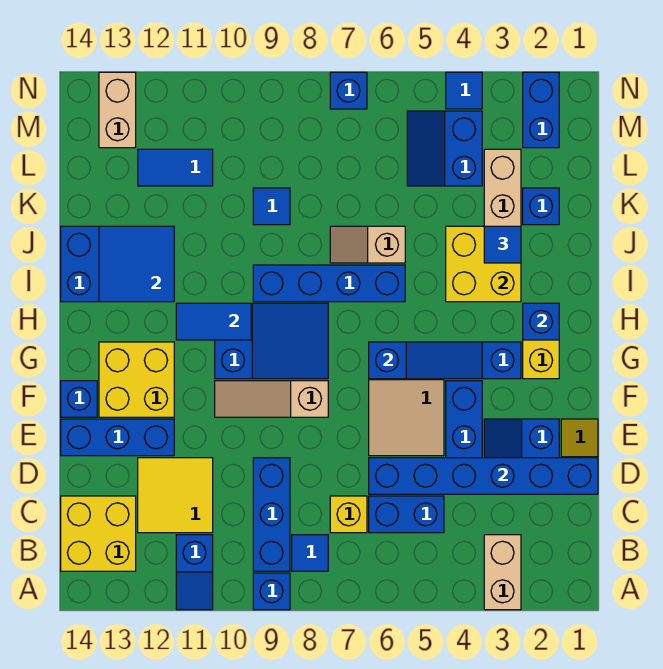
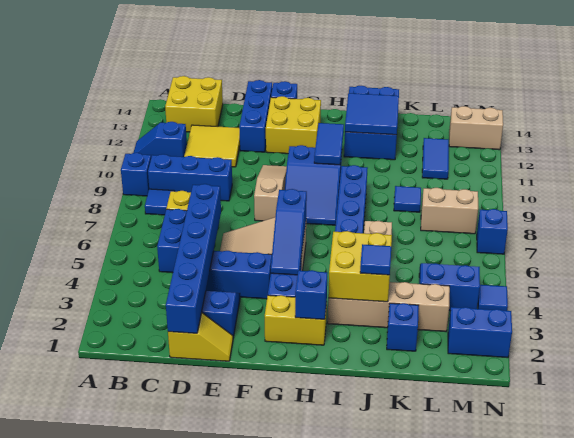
tan 1x2 brick [484,535,521,610] -> tan 1x2 brick moved to [421,188,478,234]

